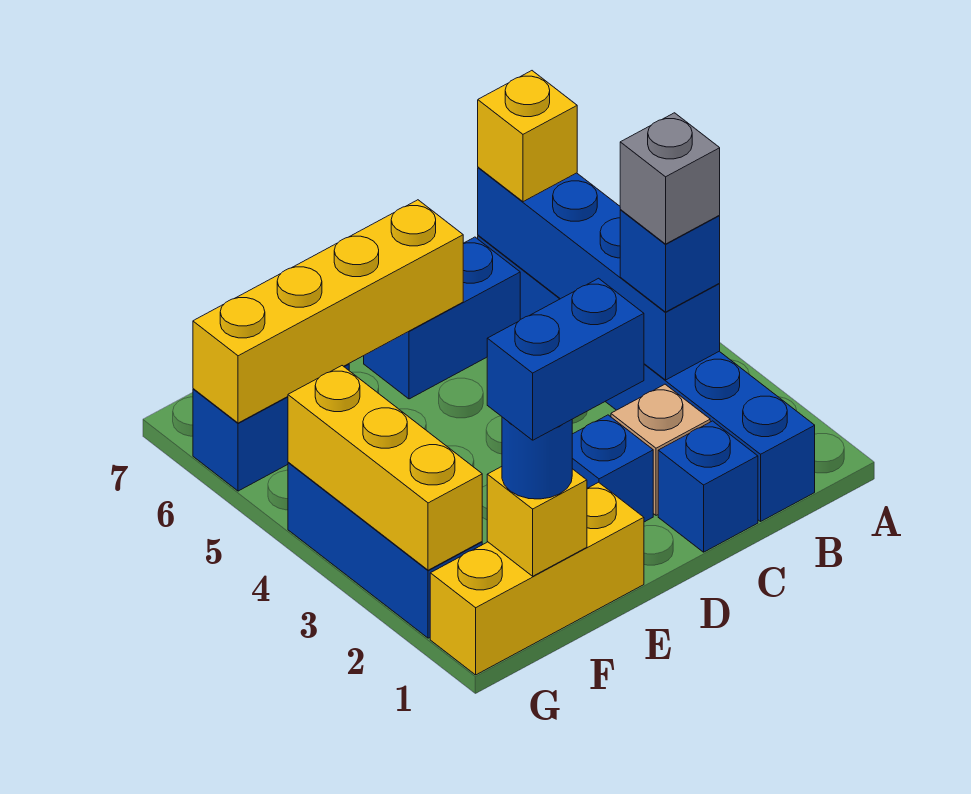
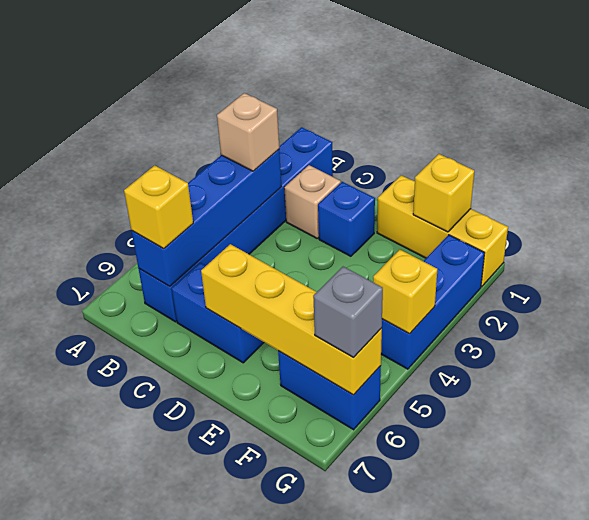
blue 1x1 brick [620,210,720,312] -> tan 1x1 brick [217,93,279,171]
grey 1x1 brick [620,113,720,244] -> grey 1x1 brick moved to [313,267,383,358]
blue 1x1 brick [658,421,758,552] -> none
blue 1x2 brick [487,278,644,440] -> none
blue 1x1 round brick [502,417,572,499] -> none
yellow 1x3 brick [288,366,482,570] -> yellow 1x1 brick [373,250,437,334]

